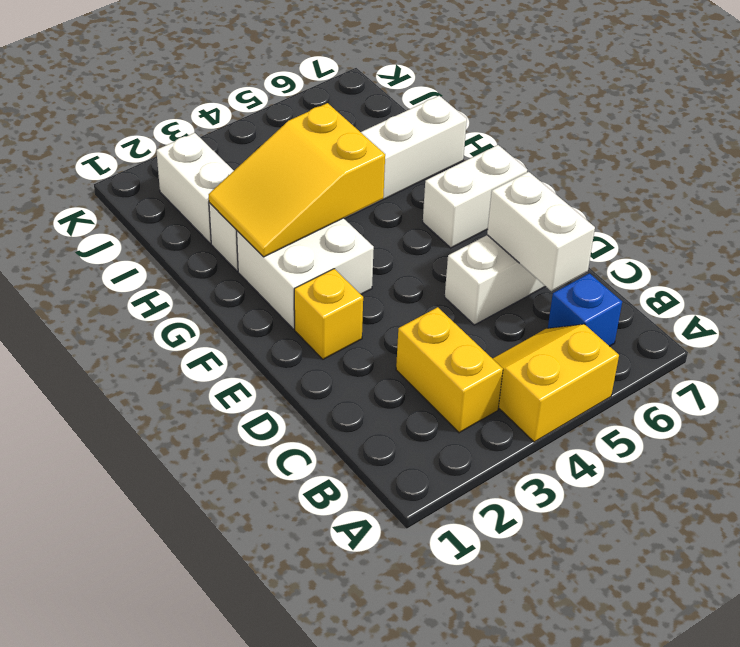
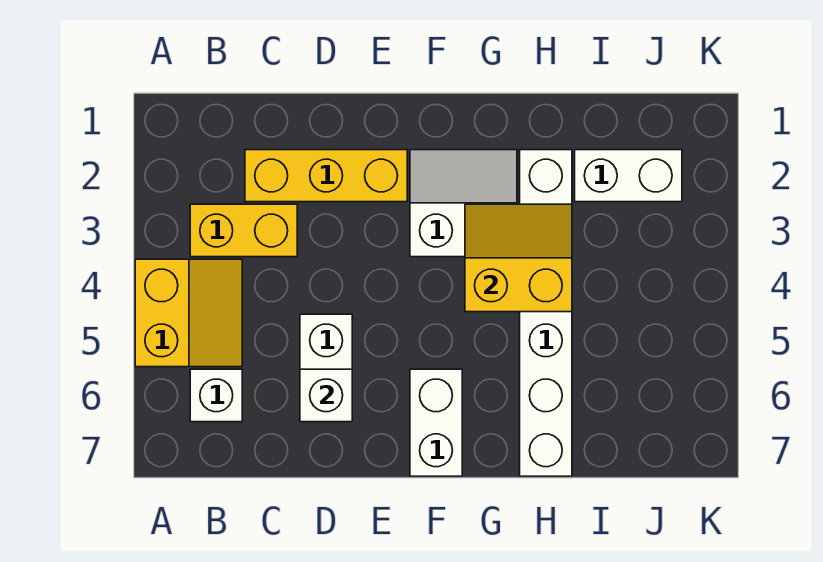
blue 1x1 brick [548,273,622,346] -> white 1x1 brick [190,369,242,422]
white 1x2 brick [487,172,595,291] -> white 1x1 brick [300,369,352,422]
yellow 1x1 brick [294,269,363,359] -> yellow 1x3 brick [245,150,407,202]
white 2x2 brick [237,218,374,329] -> white 2x2 slope [410,150,517,257]
yellow 2x3 slope [209,103,385,257] -> yellow 2x2 slope [465,204,572,312]

